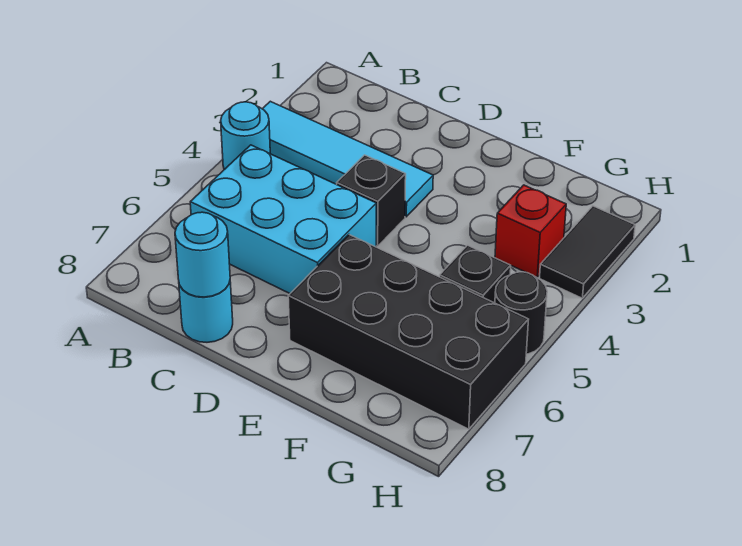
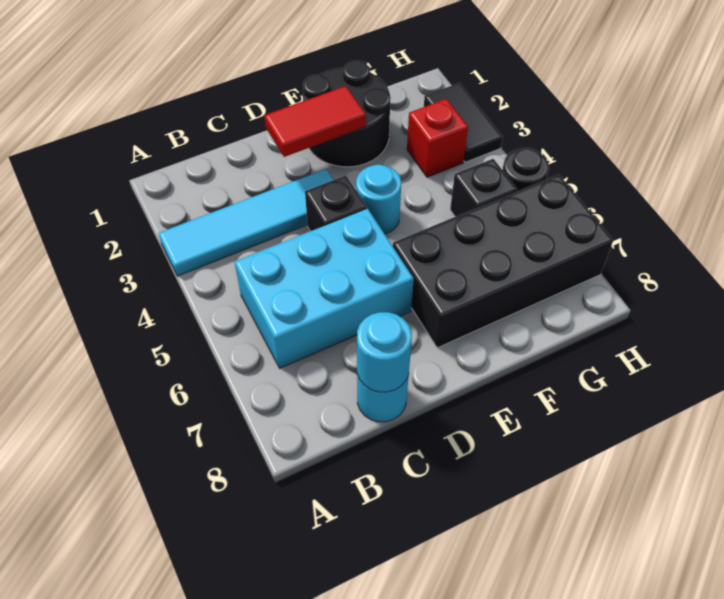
cyan 1x1 round brick [221,102,270,170] -> cyan 1x1 round brick moved to [356,165,401,234]
none -> red 1x2 tile [264,86,366,157]
none -> black 2x2 round brick [303,61,391,167]

